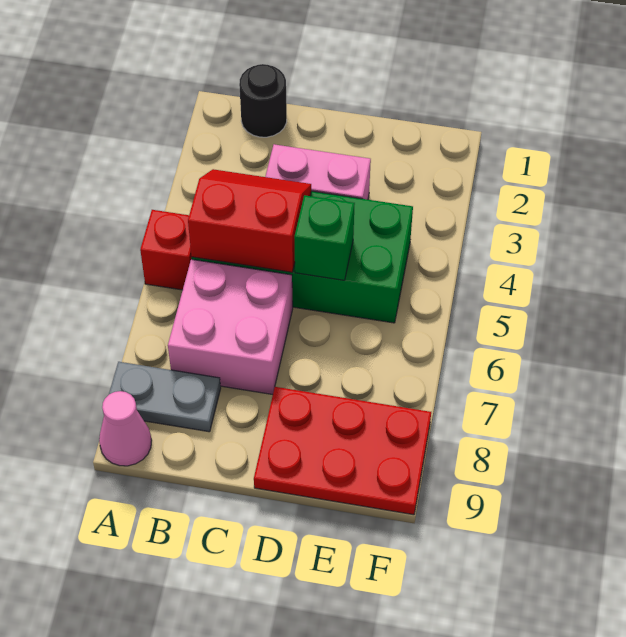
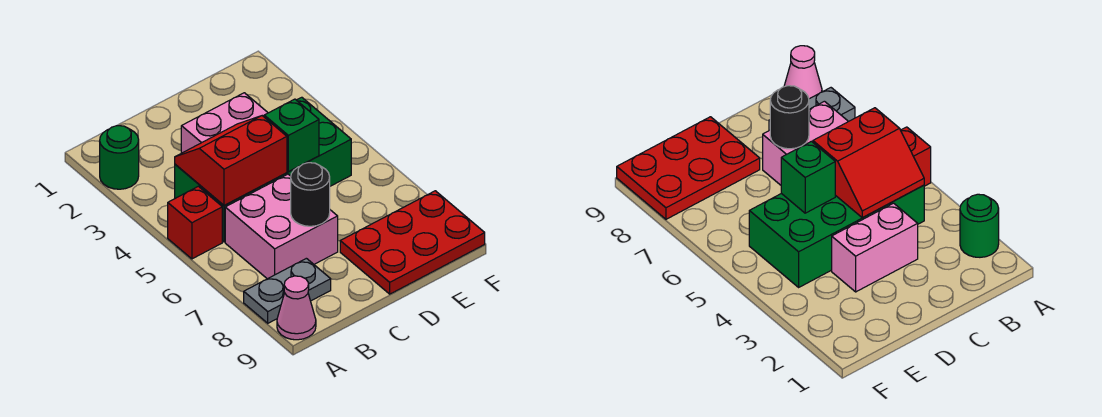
none -> green 1x1 round brick [100,126,139,189]
black 1x1 round brick [239,64,287,137] -> black 1x1 round brick moved to [291,163,330,226]

